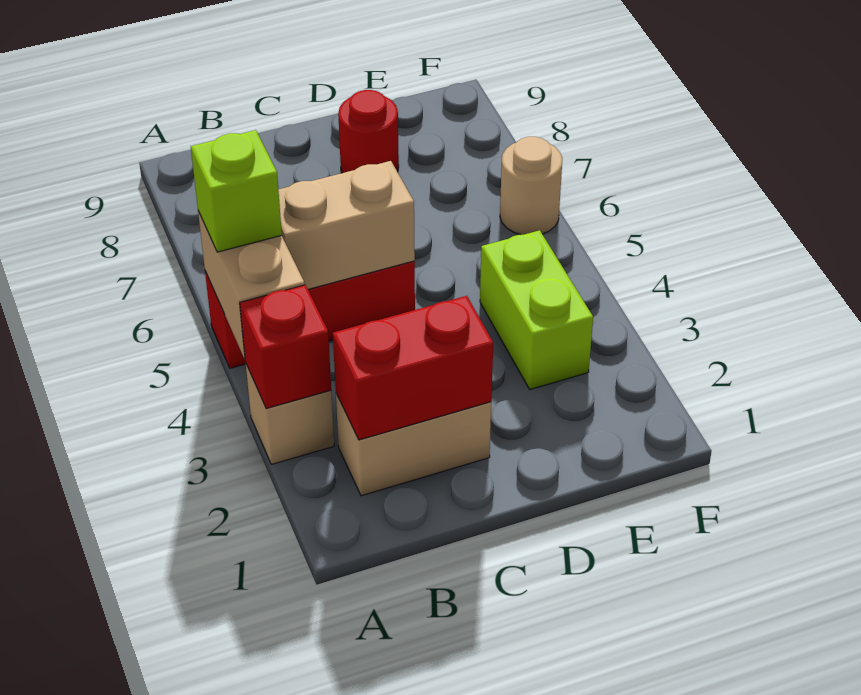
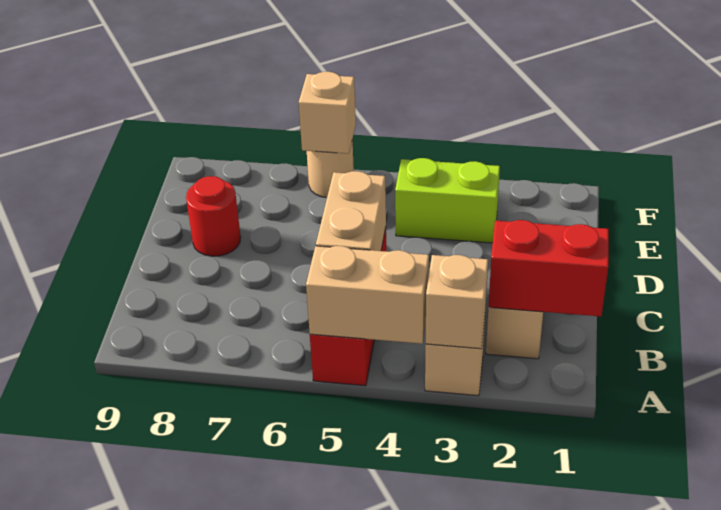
red 1x1 brick [240,285,331,409] -> tan 1x1 brick [426,255,488,349]
lime 1x1 brick [191,130,282,252] -> none
red 1x2 brick [333,296,493,440] -> red 1x2 brick turned to [489,220,609,316]
none -> tan 1x1 brick [299,72,356,154]

